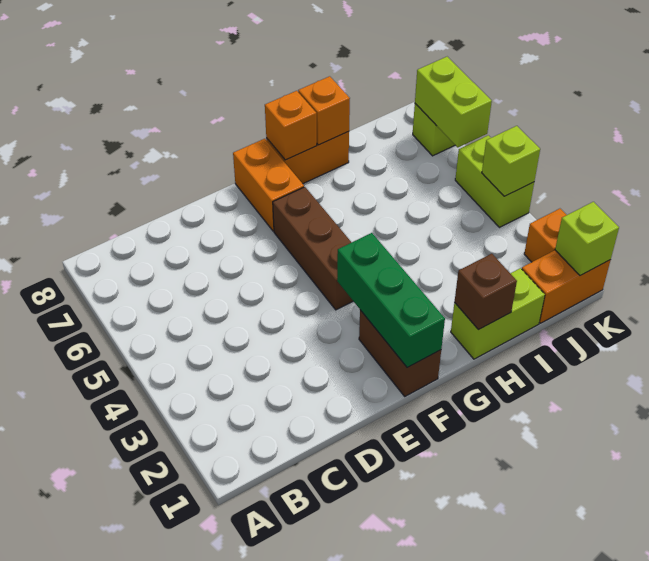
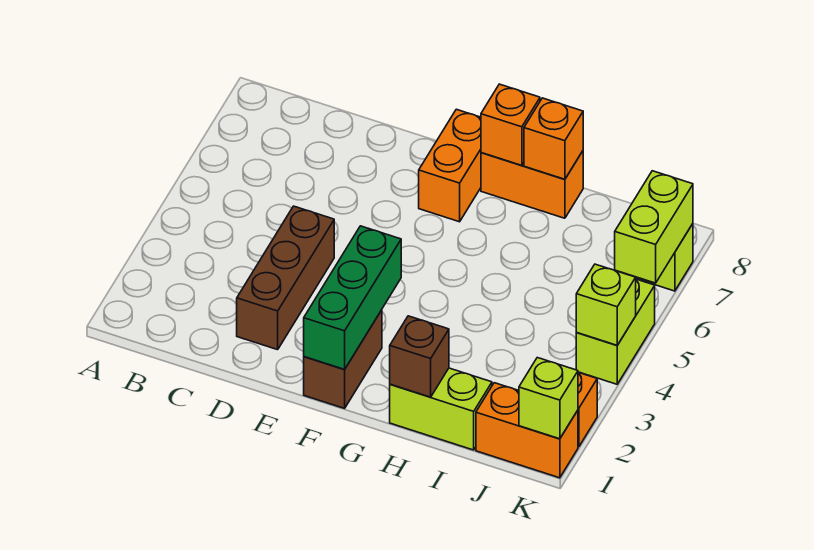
brown 1x3 brick [273,187,353,310] -> brown 1x3 brick moved to [237,206,334,350]

